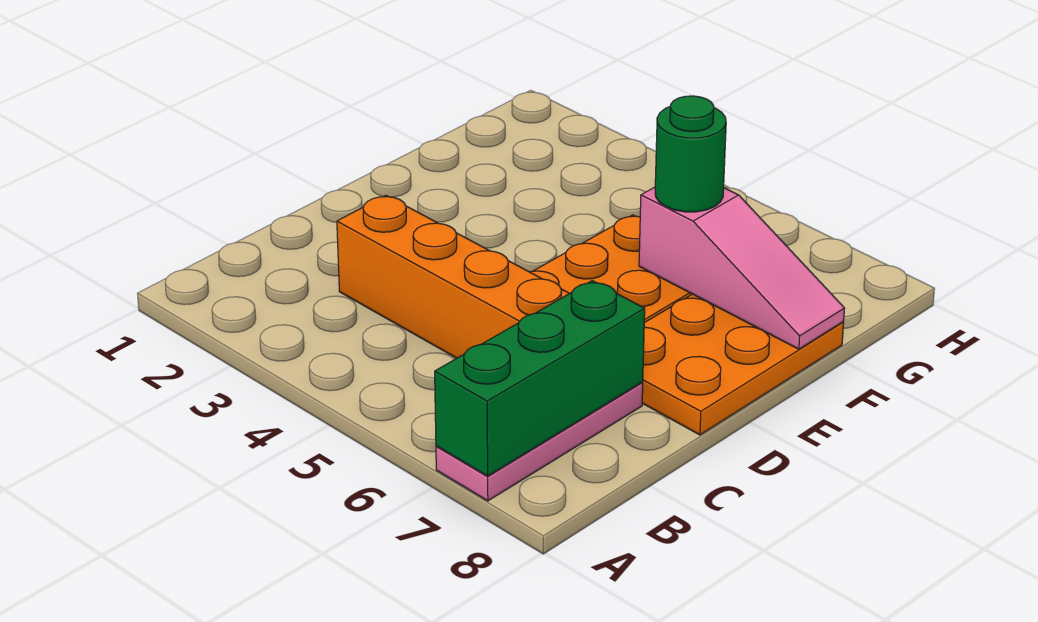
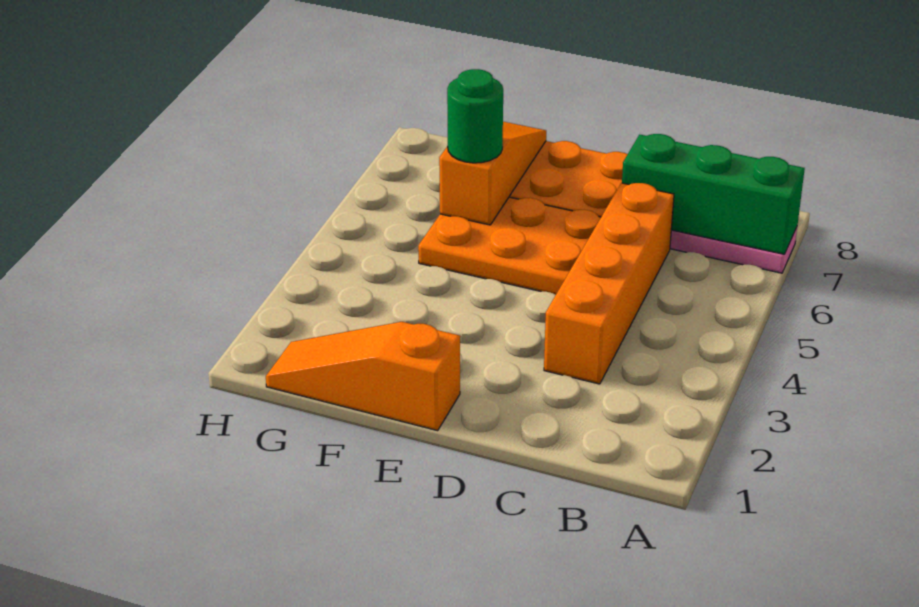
none -> orange 1x3 slope [266,322,460,431]
pink 1x3 slope [639,187,845,349] -> orange 1x3 slope [439,122,546,225]

